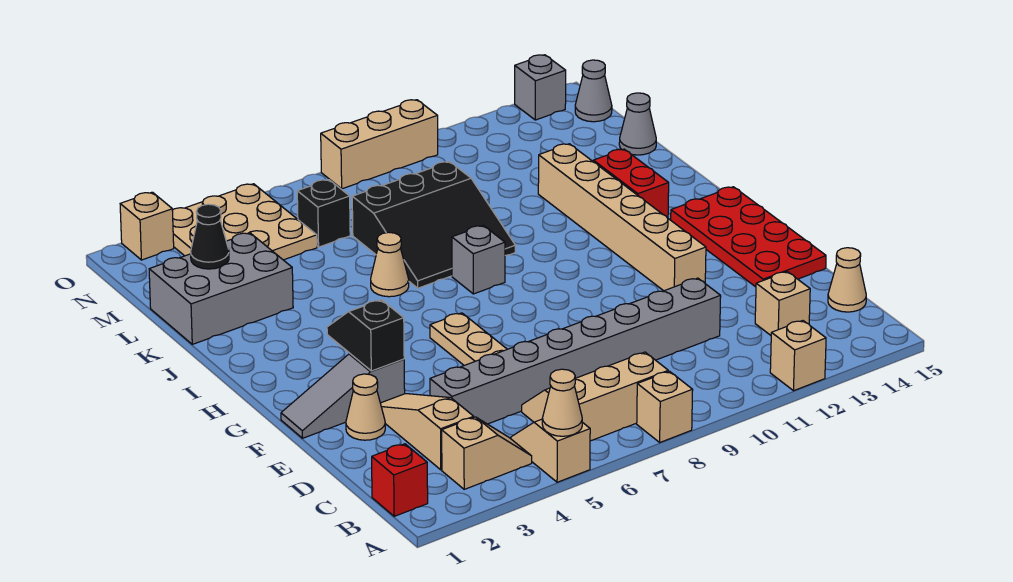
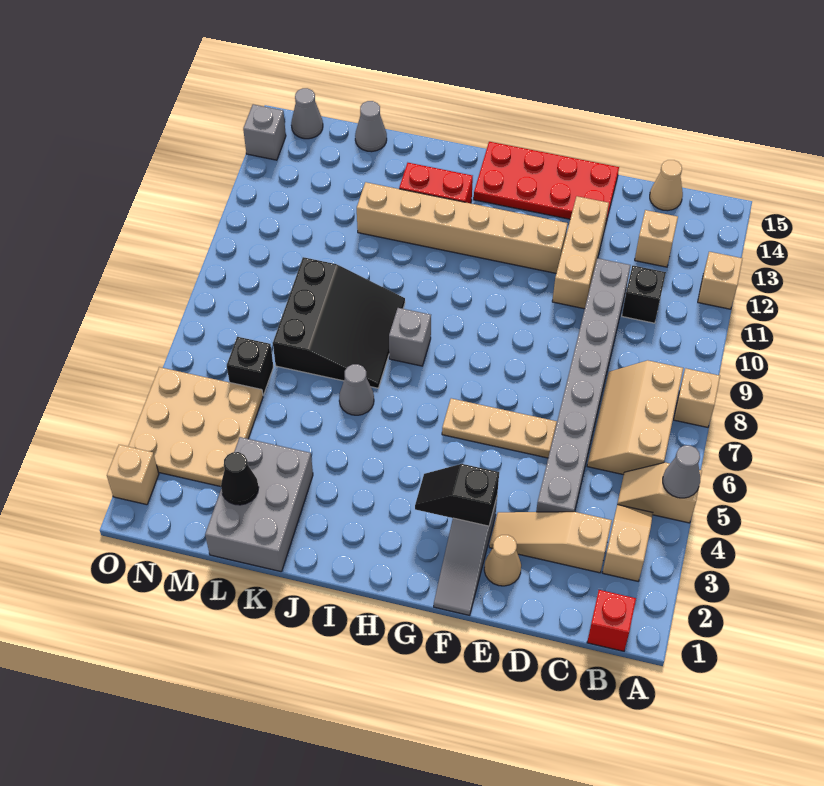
tan 1x1 cone [542,369,582,436] -> grey 1x1 cone [663,445,700,498]
none -> black 1x1 brick [622,266,666,323]
tan 1x1 cone [371,232,409,297] -> grey 1x1 cone [339,364,374,415]
tan 1x3 brick [321,100,438,189] -> tan 1x3 brick moved to [552,196,609,309]

